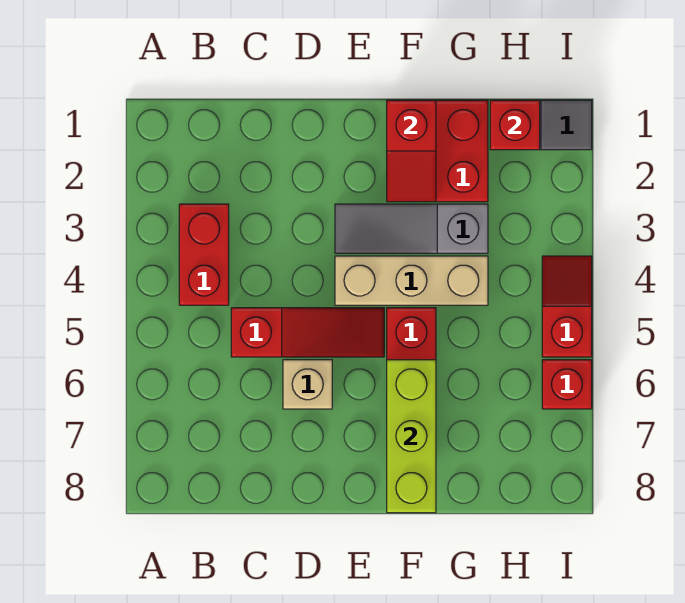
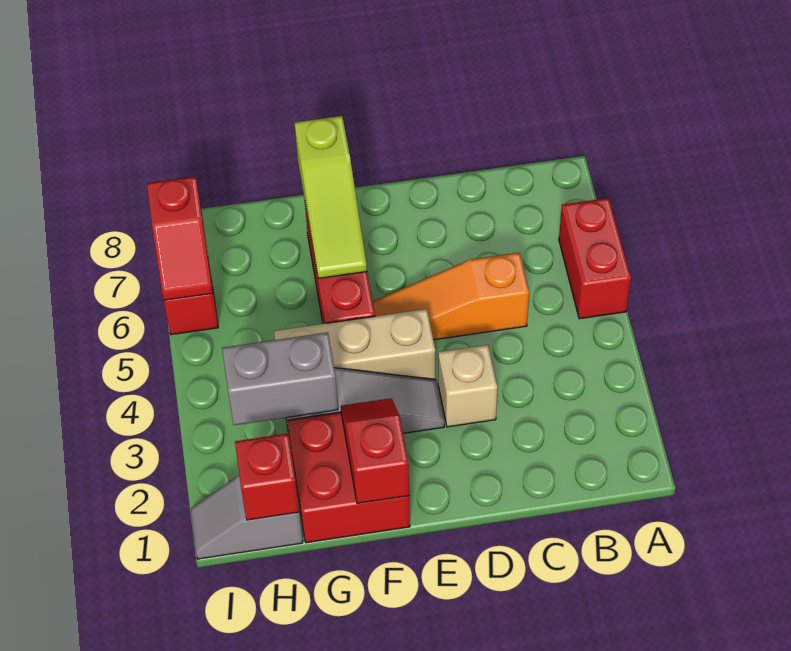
red 1x2 brick [179,204,229,305] -> red 1x2 brick moved to [559,198,631,319]
red 1x3 slope [231,308,384,357] -> orange 1x3 slope [372,253,529,340]
tan 1x1 brick [283,360,332,409] -> tan 1x1 brick moved to [438,345,498,427]
lime 1x3 brick [387,360,436,513] -> lime 1x3 slope [295,116,367,279]
none -> grey 1x2 brick [222,332,338,425]
red 1x2 slope [542,256,592,357] -> red 1x2 slope moved to [147,176,213,300]

